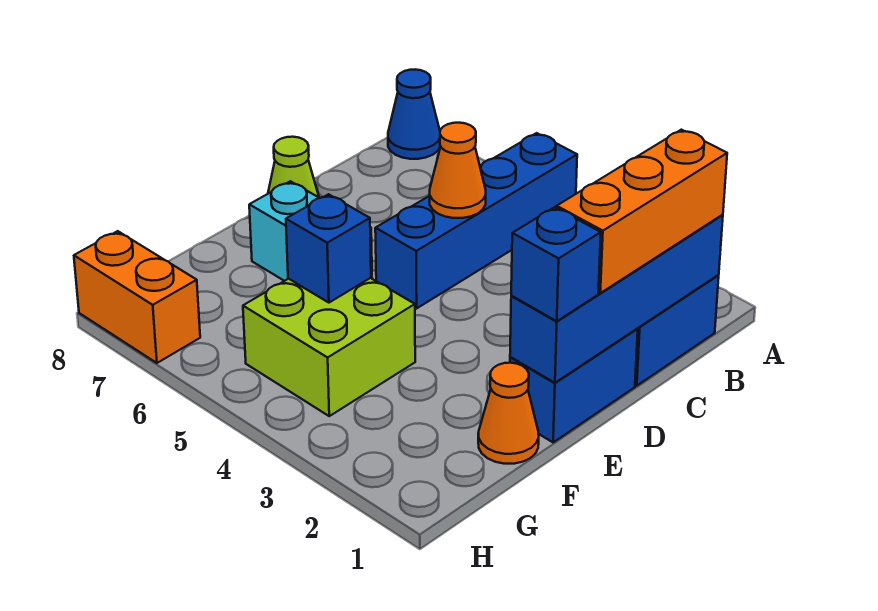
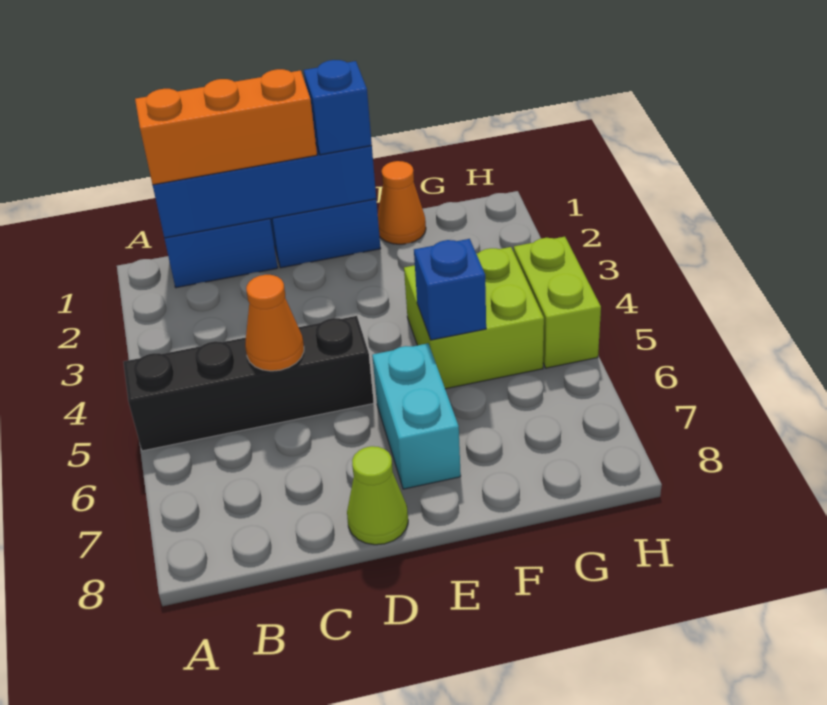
blue 1x4 brick [375,133,577,308] -> black 1x4 brick [123,316,374,451]
blue 1x1 cone [388,70,440,159] -> none
none -> lime 1x2 brick [514,237,601,368]
orange 1x2 brick [74,231,200,363] -> none

